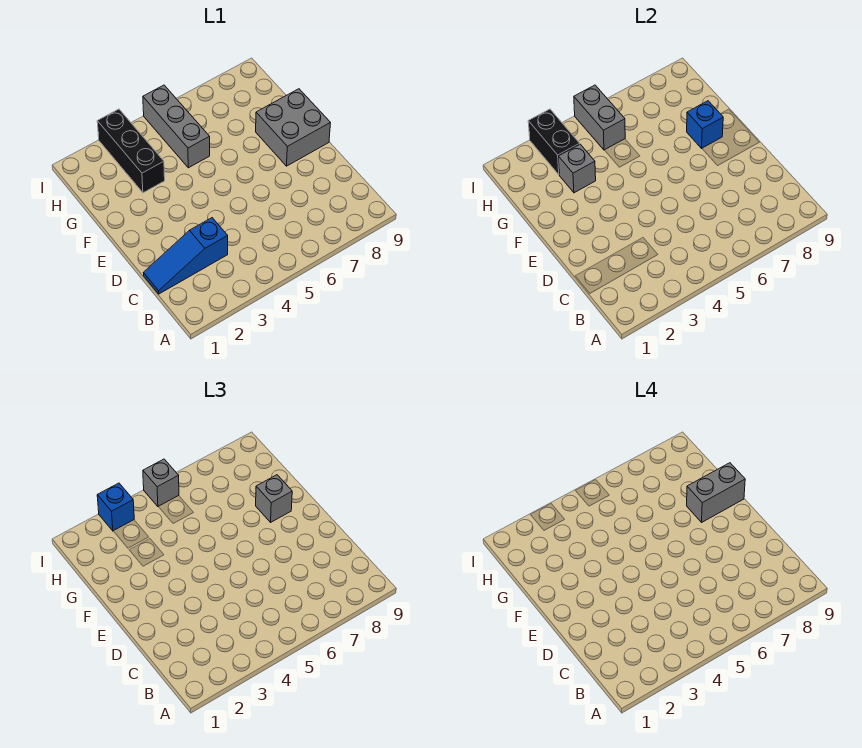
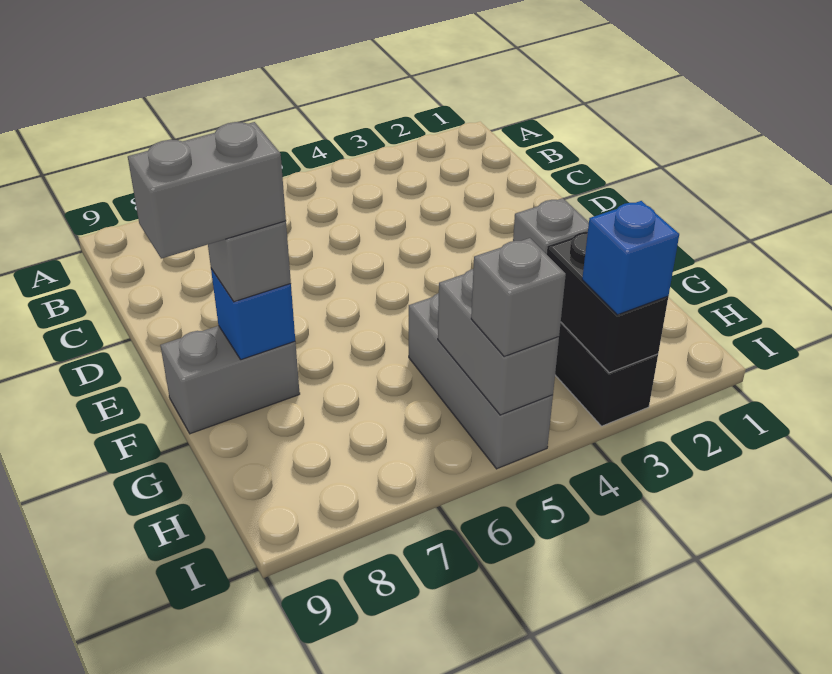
blue 1x3 slope [144,218,228,294] -> none
grey 2x2 brick [256,89,330,166] -> grey 1x2 brick [160,326,300,434]

